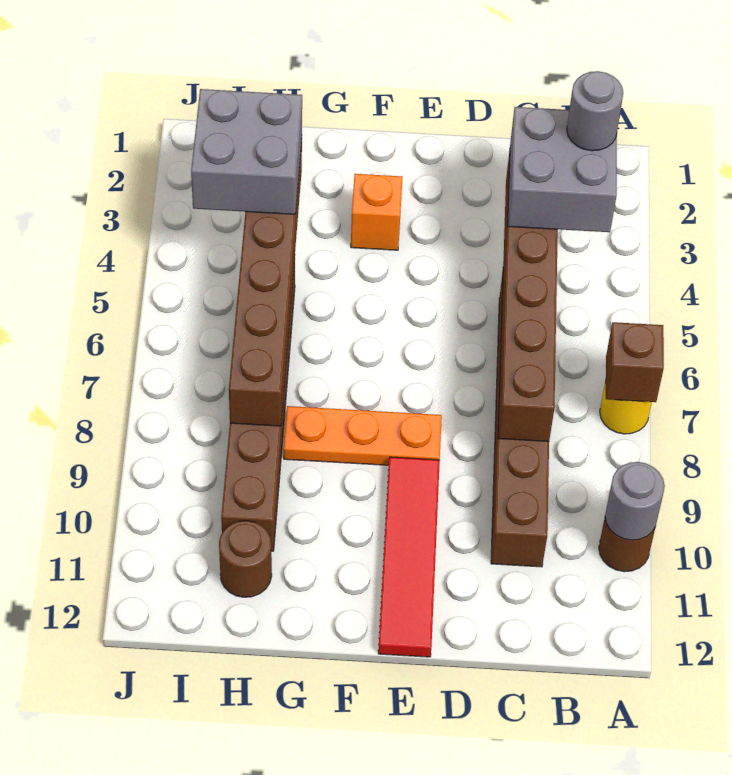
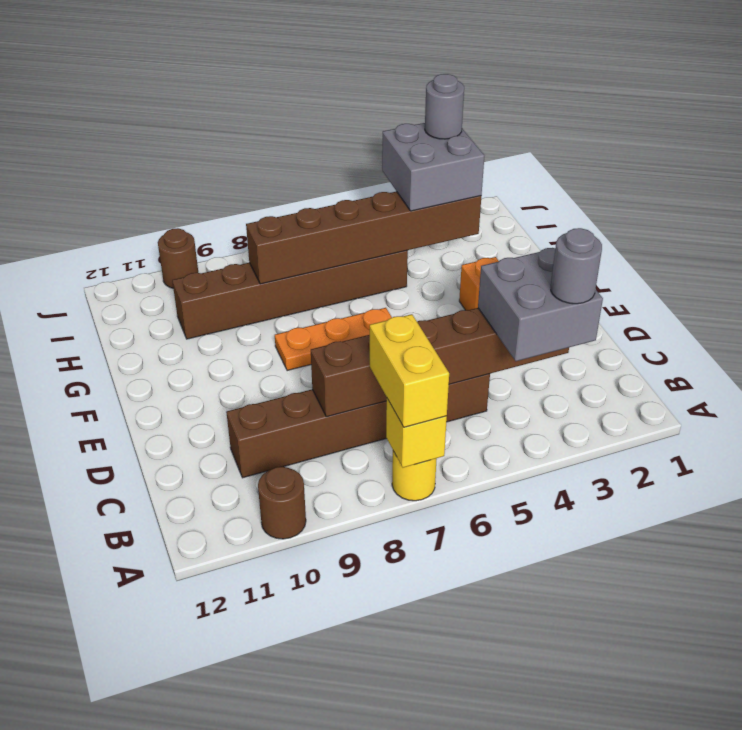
brown 1x1 brick [606,322,664,402] -> yellow 1x1 brick [386,399,447,468]
none -> yellow 1x2 brick [370,314,449,427]
grey 1x1 round brick [605,462,665,540] -> grey 1x1 round brick moved to [425,74,464,139]
orange 1x3 plate [284,406,442,465] -> orange 1x3 plate turned to [275,308,392,371]
red 1x4 tile [378,457,440,657] -> none
brown 1x1 round brick [219,521,272,597] -> brown 1x1 round brick moved to [158,228,198,288]

